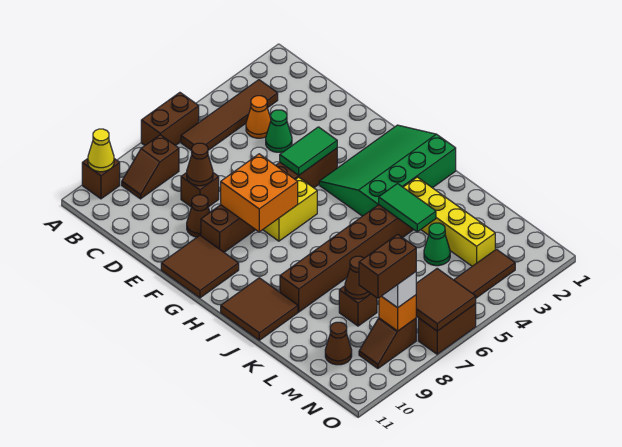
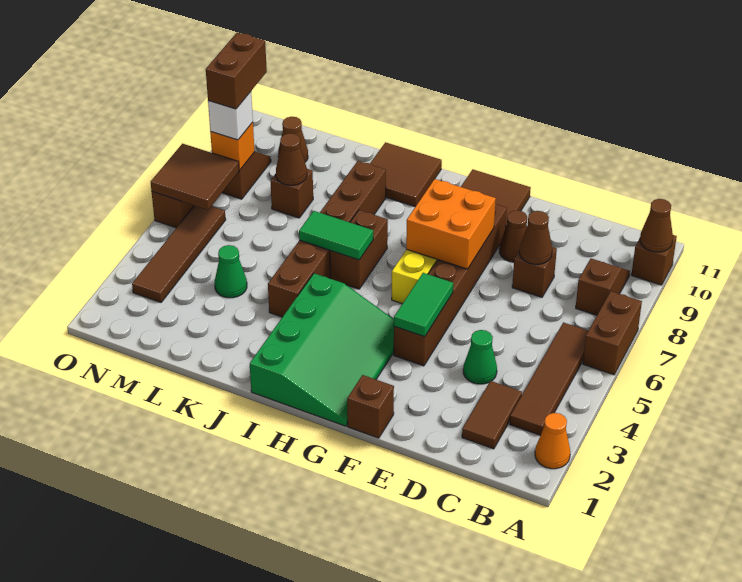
yellow 1x1 cone [88,129,114,172] -> brown 1x1 cone [640,199,673,252]
none -> brown 1x2 tile [462,381,522,449]
orange 1x1 cone [246,96,271,138] -> orange 1x1 cone moved to [535,413,570,469]
none -> brown 1x1 brick [347,375,394,438]
none -> brown 1x2 brick [330,210,388,289]
yellow 1x4 brick [403,177,495,266] -> none
green 1x2 tile [379,184,436,232] -> green 1x2 tile moved to [299,211,373,260]

